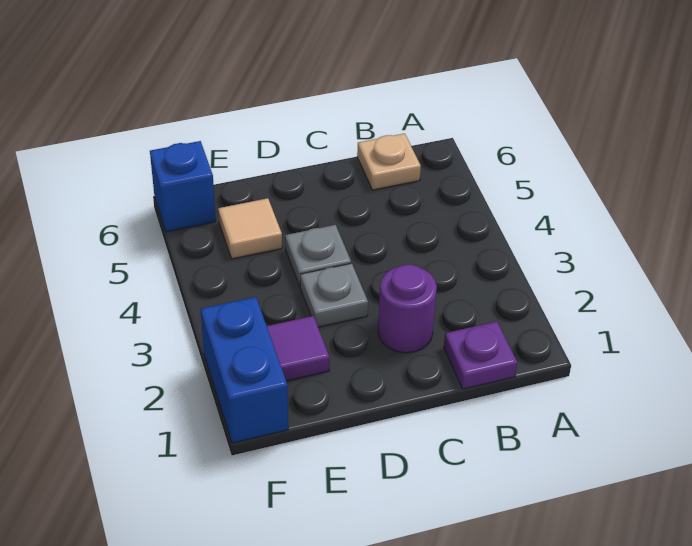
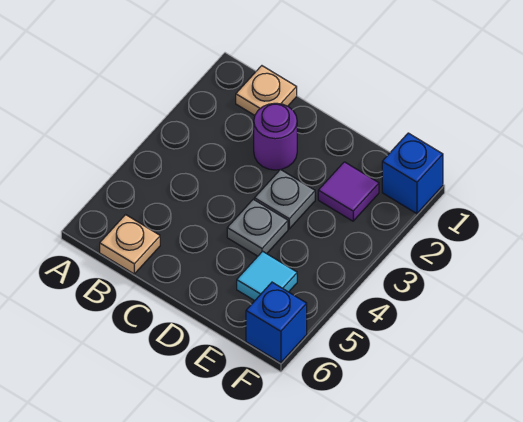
purple 1x1 plate [444,322,517,389] -> tan 1x1 plate [236,66,297,115]
tan 1x1 tile [218,198,282,259] -> cyan 1x1 tile [237,251,297,301]
blue 1x2 brick [201,297,288,443] -> blue 1x1 brick [382,133,443,214]

